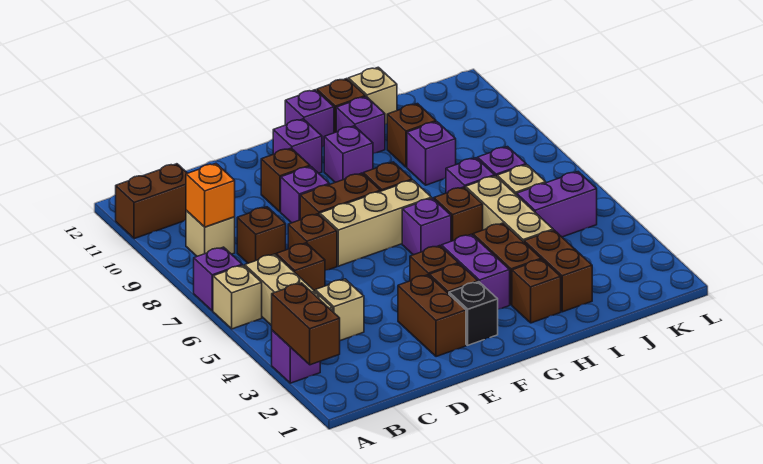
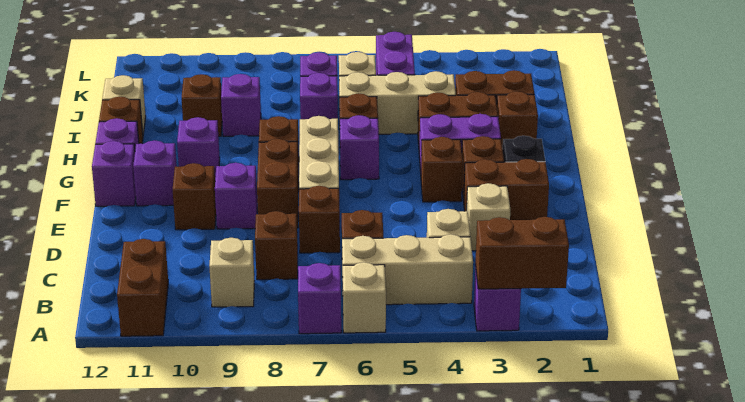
orange 1x1 brick [186,164,235,227] -> none
none -> tan 1x1 brick [467,183,510,251]
purple 1x1 brick [336,97,385,154] -> purple 1x1 brick moved to [92,141,136,206]

